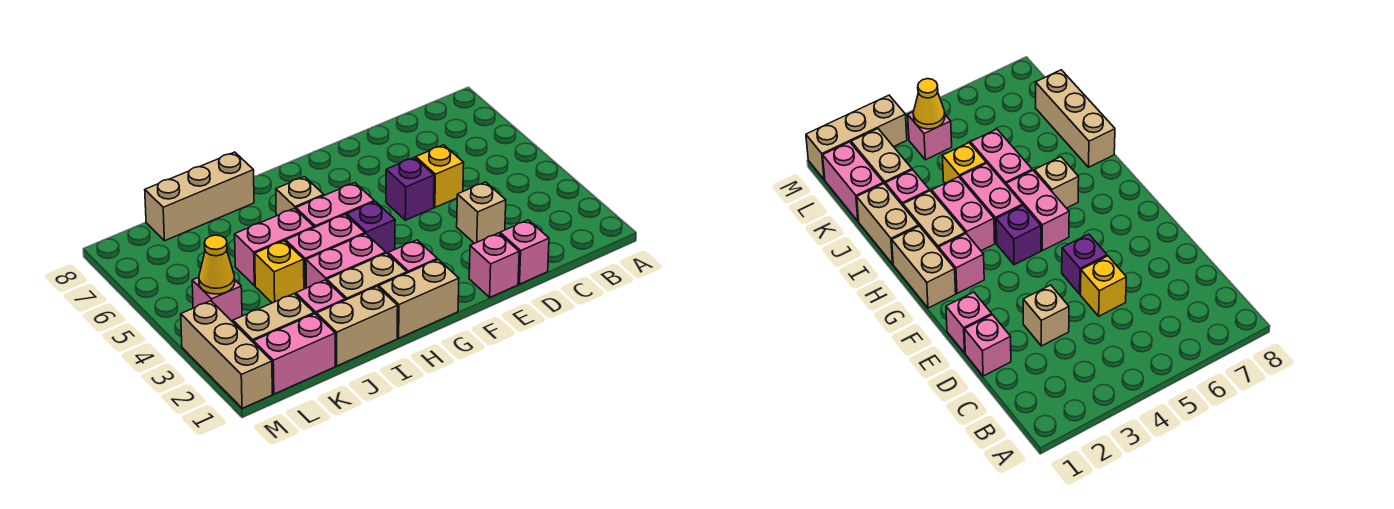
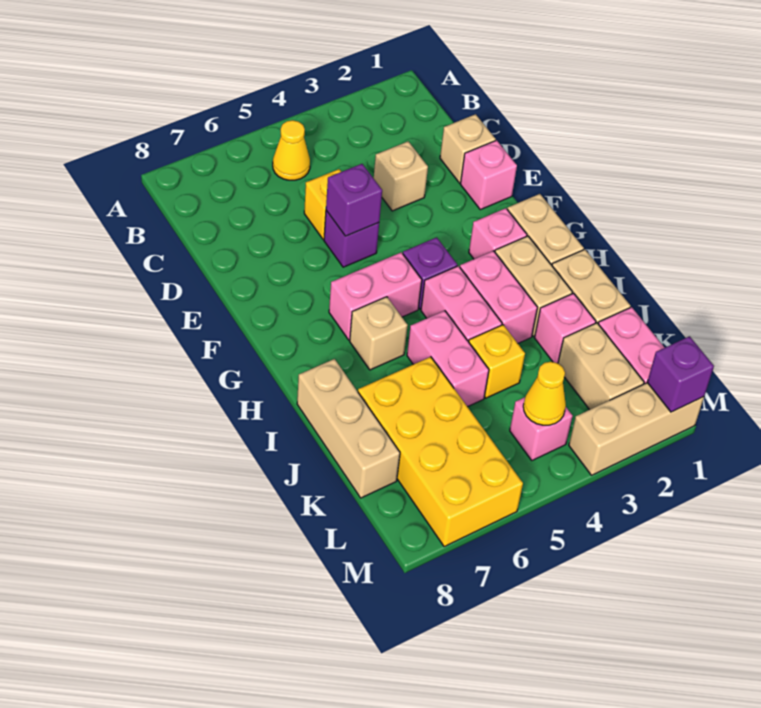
none -> yellow 1x1 cone [273,120,310,180]
pink 1x1 brick [500,220,549,284] -> tan 1x1 brick [440,114,496,183]
none -> purple 1x1 brick [326,164,382,236]
pink 1x2 brick [296,183,374,228] -> pink 1x2 brick turned to [329,252,422,340]
none -> yellow 2x4 brick [358,357,523,546]
none -> purple 1x1 brick [647,336,714,412]

